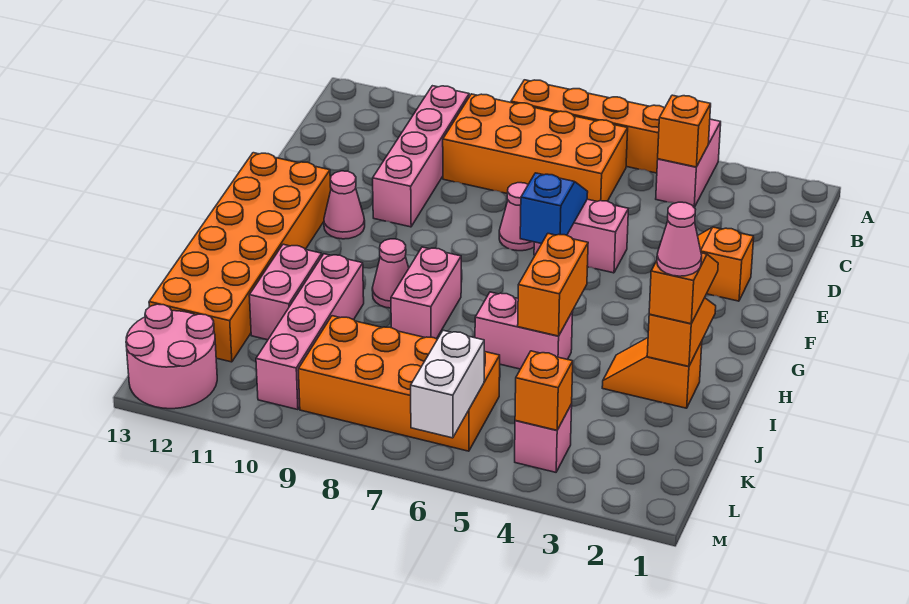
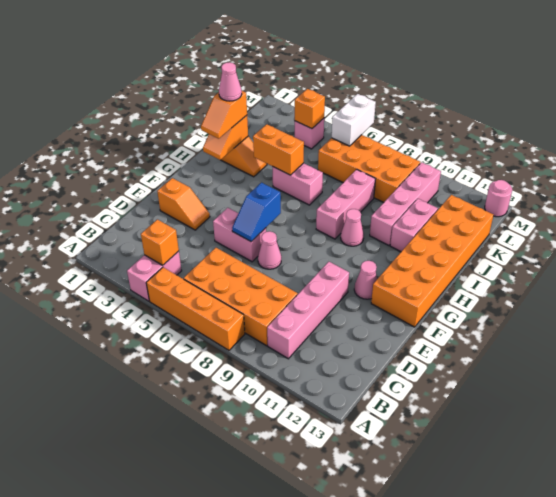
orange 1x2 brick [518,234,588,336] -> orange 1x2 brick turned to [253,124,304,175]
pink 1x2 brick [391,247,461,339] -> pink 1x3 brick [316,169,375,239]
pink 2x2 round brick [126,304,217,409] -> pink 1x1 round brick [485,180,512,217]

